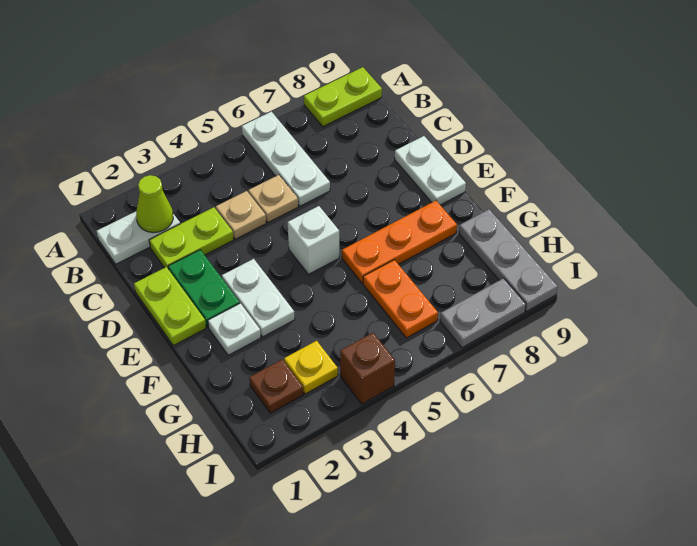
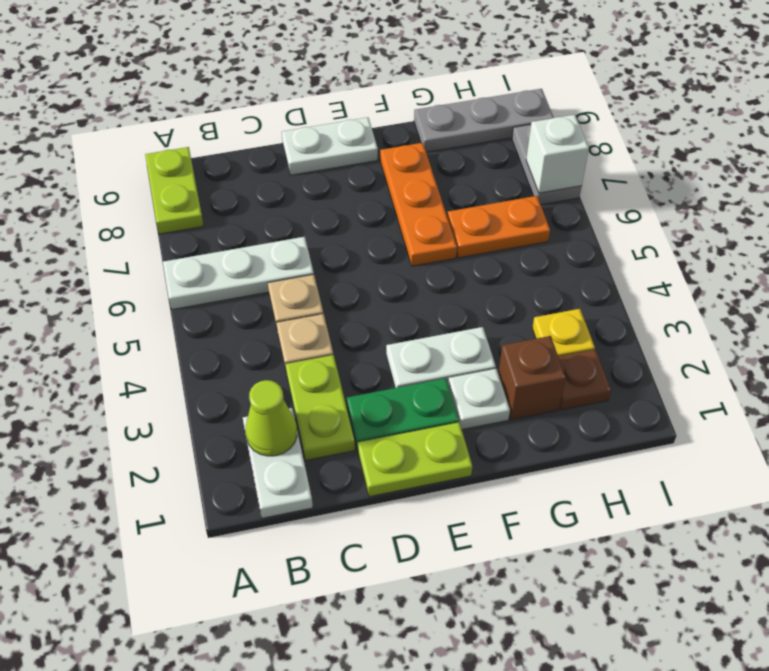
white 1x1 brick [288,206,339,274] -> white 1x1 brick moved to [526,115,589,193]
brown 1x1 brick [340,333,395,404] -> brown 1x1 brick moved to [498,336,566,420]

